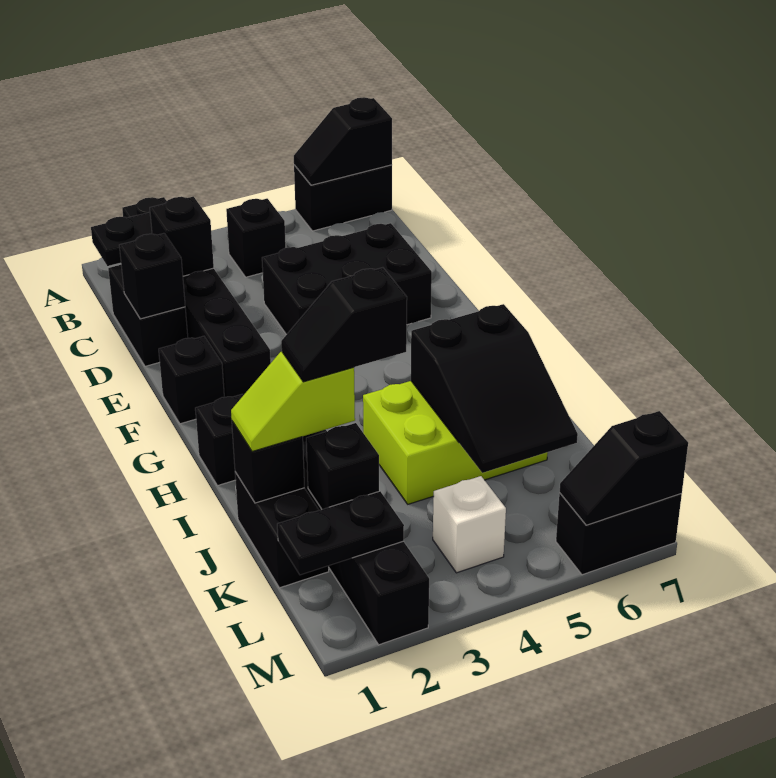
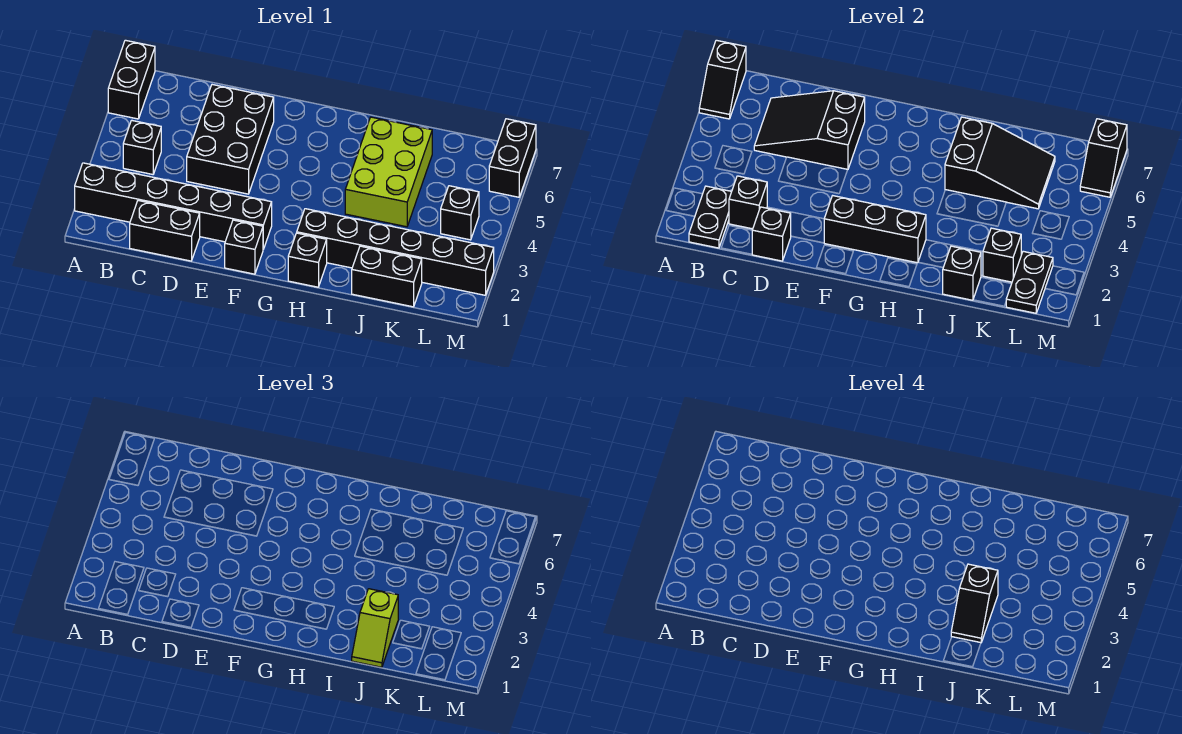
none -> black 2x3 slope [754,91,865,170]
none -> black 1x3 brick [824,196,926,263]
white 1x1 brick [433,476,506,573] -> black 1x1 brick [441,186,479,240]

